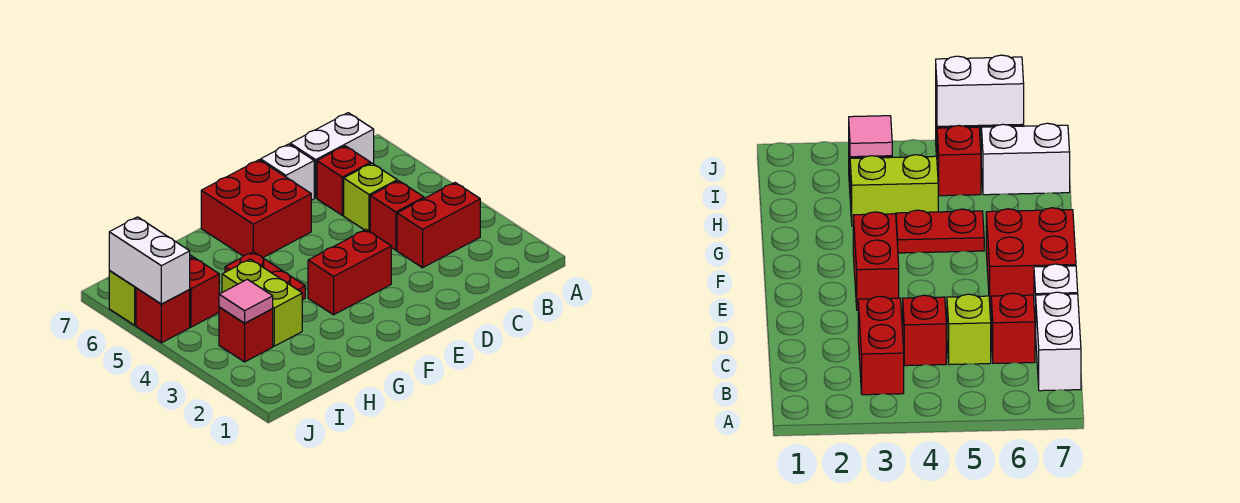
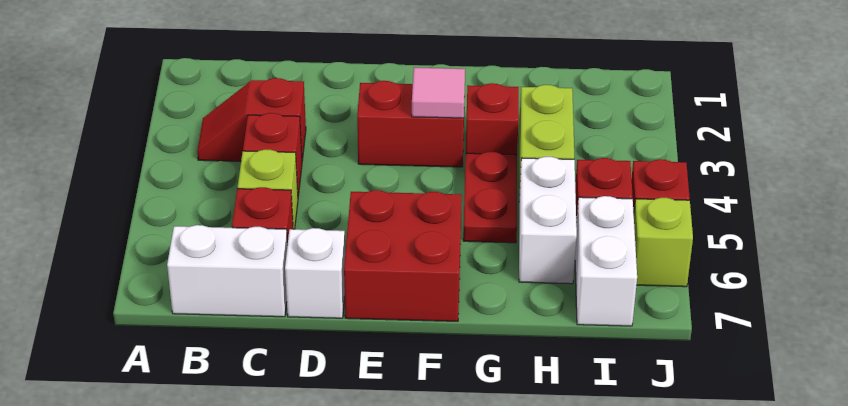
red 1x2 brick [397,183,480,268] -> red 1x2 slope [197,78,306,161]
red 1x1 brick [219,307,273,362] -> red 1x1 brick moved to [466,83,519,155]
pink 1x1 tile [219,279,273,323] -> pink 1x1 tile moved to [412,67,465,118]
white 1x2 brick [109,217,190,304] -> white 1x2 brick moved to [519,157,577,284]

